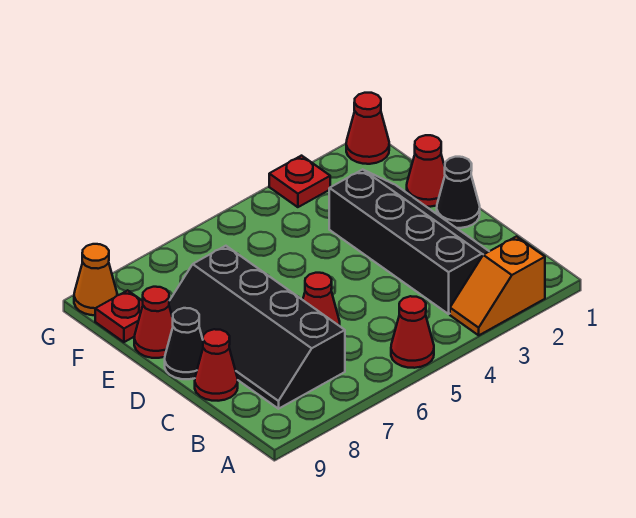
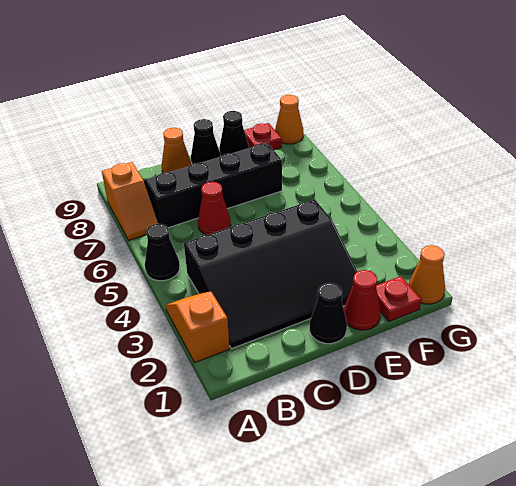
red 1x1 cone [391,296,434,368] -> black 1x1 cone [145,224,180,281]
none -> orange 1x2 slope [102,162,158,240]
black 2x4 slope [329,169,489,314] -> black 3x4 slope [184,199,358,349]
red 1x1 cone [195,329,238,401] -> orange 1x1 cone [161,128,192,173]
red 1x1 cone [134,287,173,358] -> black 1x1 cone [219,111,249,156]
red 1x1 cone [346,93,389,164] -> orange 1x1 cone [409,245,445,304]
red 1x1 plate [269,156,330,207] -> red 1x1 plate moved to [376,276,421,321]

